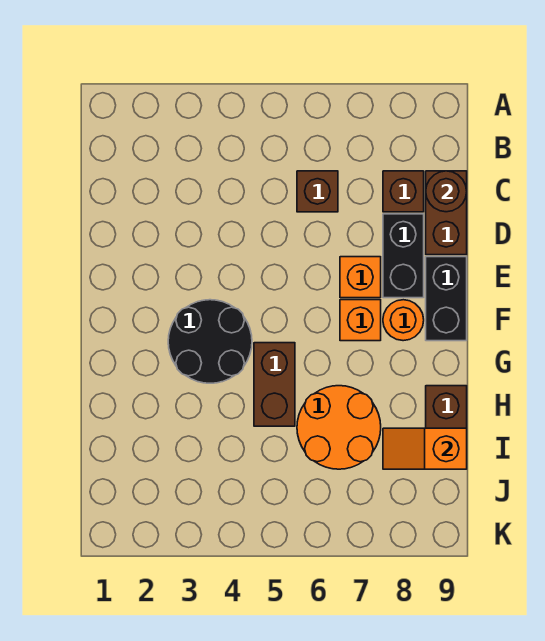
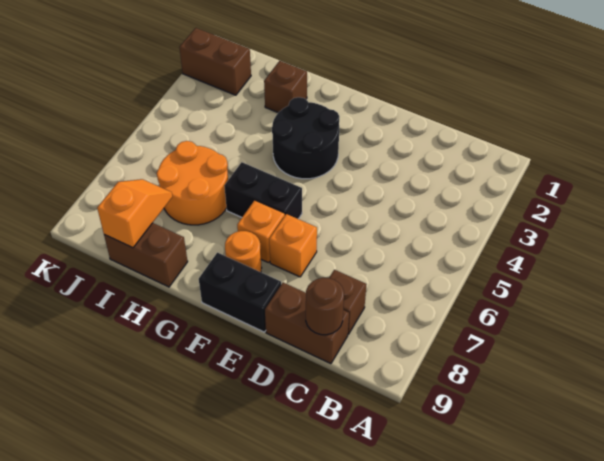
brown 1x1 brick [297,171,338,212] -> brown 1x1 brick moved to [264,61,307,113]
black 1x2 brick [383,214,424,298] -> black 1x2 brick moved to [224,162,302,219]
brown 1x2 brick [254,343,295,426] -> brown 1x2 brick moved to [179,28,251,95]

